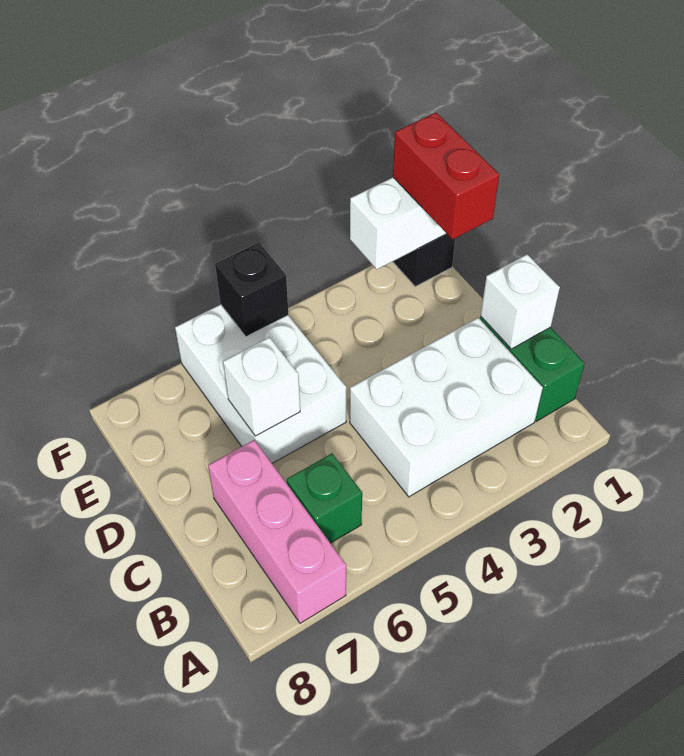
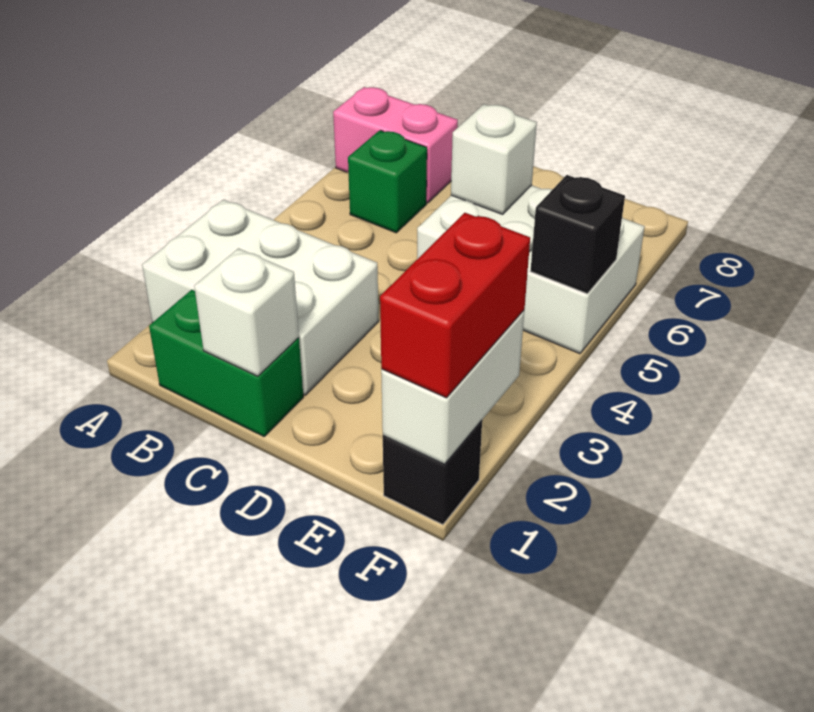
pink 1x3 brick [208,440,346,623] -> pink 1x2 brick [333,87,458,203]
white 2x3 brick [350,318,543,497] -> white 2x3 brick turned to [142,200,379,395]
red 1x2 brick [393,113,499,239] -> red 1x2 brick turned to [380,213,530,398]

